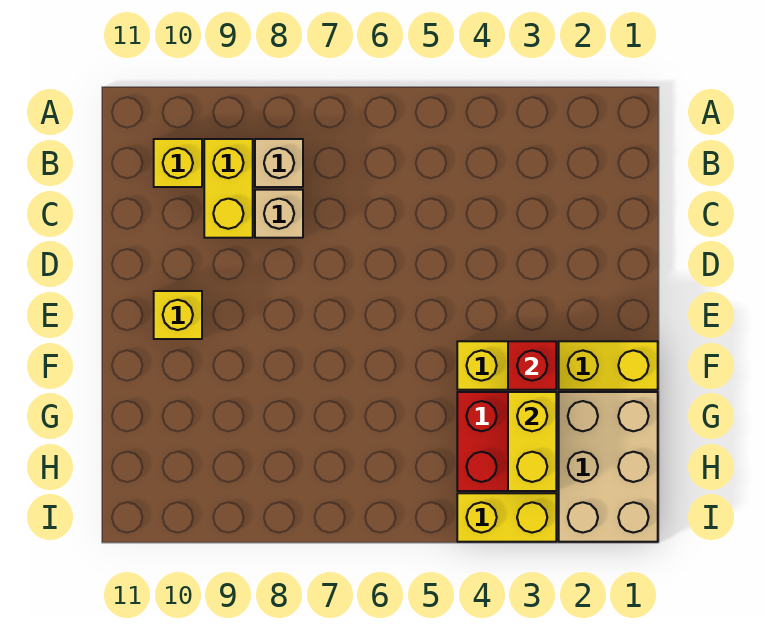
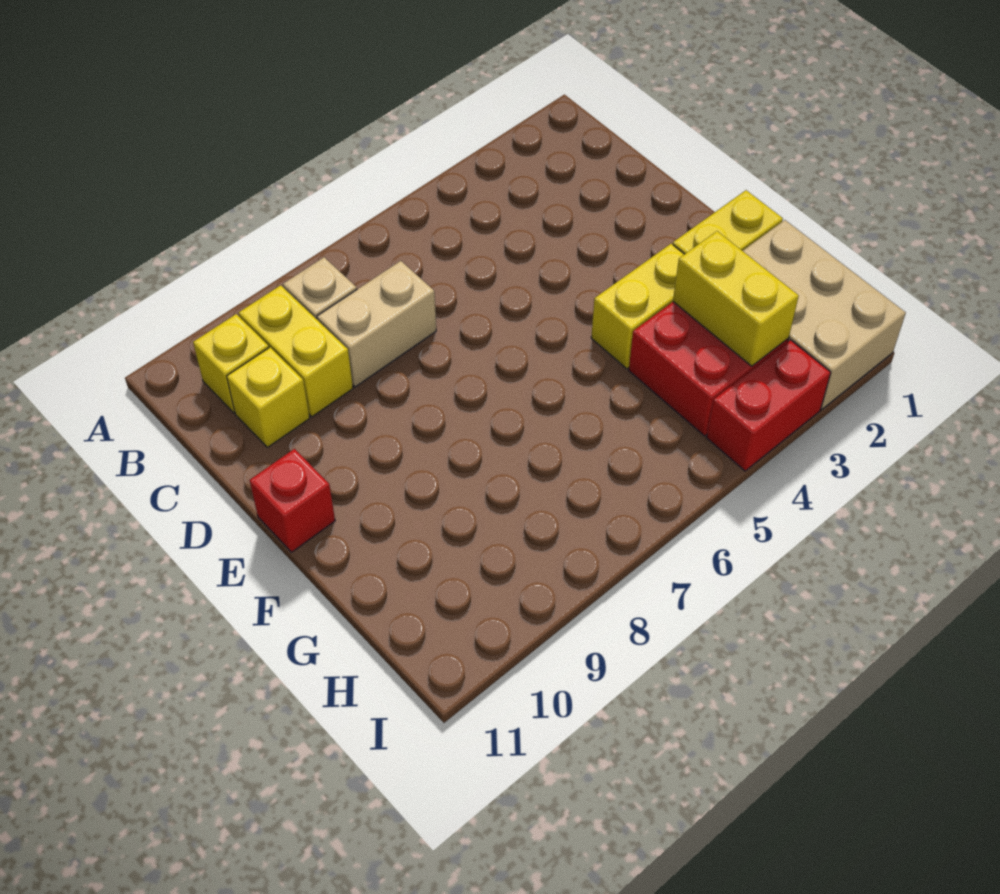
tan 1x1 brick [255,190,303,238] -> tan 1x2 brick [317,261,436,387]
yellow 1x1 brick [154,291,202,339] -> yellow 1x1 brick moved to [227,347,310,447]
red 1x1 brick [508,341,556,390] -> red 1x1 brick moved to [249,449,335,552]
yellow 1x2 brick [457,493,556,542] -> red 1x2 brick [707,340,831,471]

